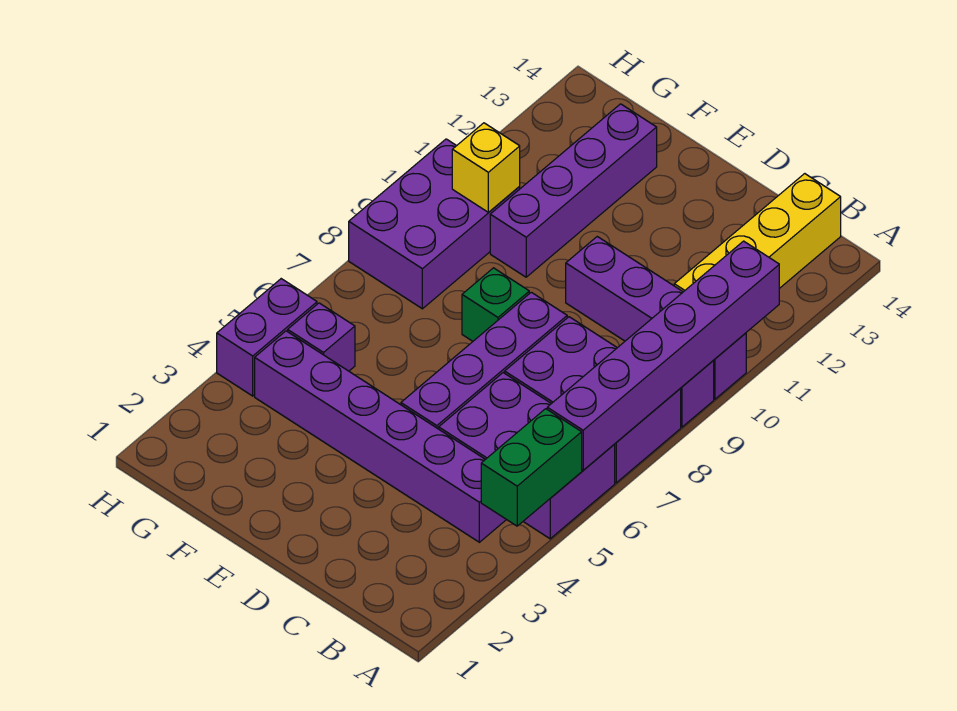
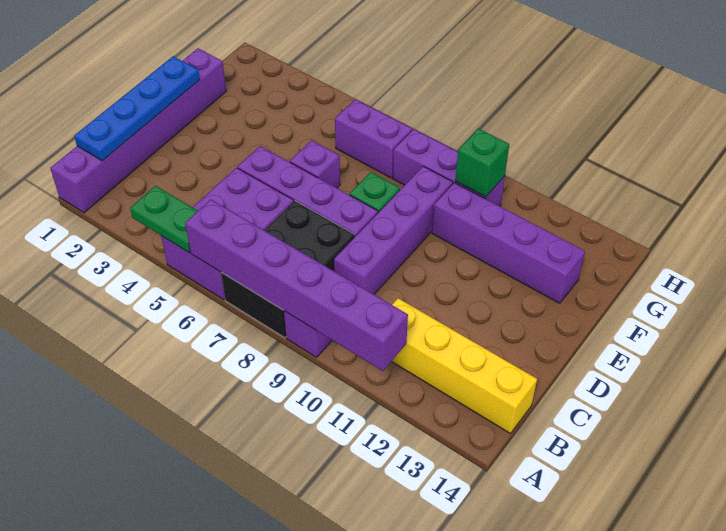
green 1x2 brick [481,409,582,526] -> green 1x2 plate [130,186,197,252]
purple 2x3 brick [505,317,681,483] -> black 2x3 brick [221,201,355,338]
purple 1x4 brick [566,237,746,399] -> purple 1x4 brick moved to [334,166,453,294]
none -> blue 1x4 plate [74,56,200,161]
purple 1x6 brick [255,331,506,542] -> purple 1x6 brick moved to [50,48,226,213]
purple 1x1 brick [288,303,355,371] -> purple 1x1 brick moved to [290,140,340,188]
purple 2x3 brick [349,139,520,309] -> purple 1x3 brick [393,129,505,206]
yellow 1x1 brick [452,123,520,212] -> green 1x1 brick [455,129,509,197]
purple 1x2 brick [217,279,317,396] -> purple 1x2 brick moved to [335,99,412,178]

